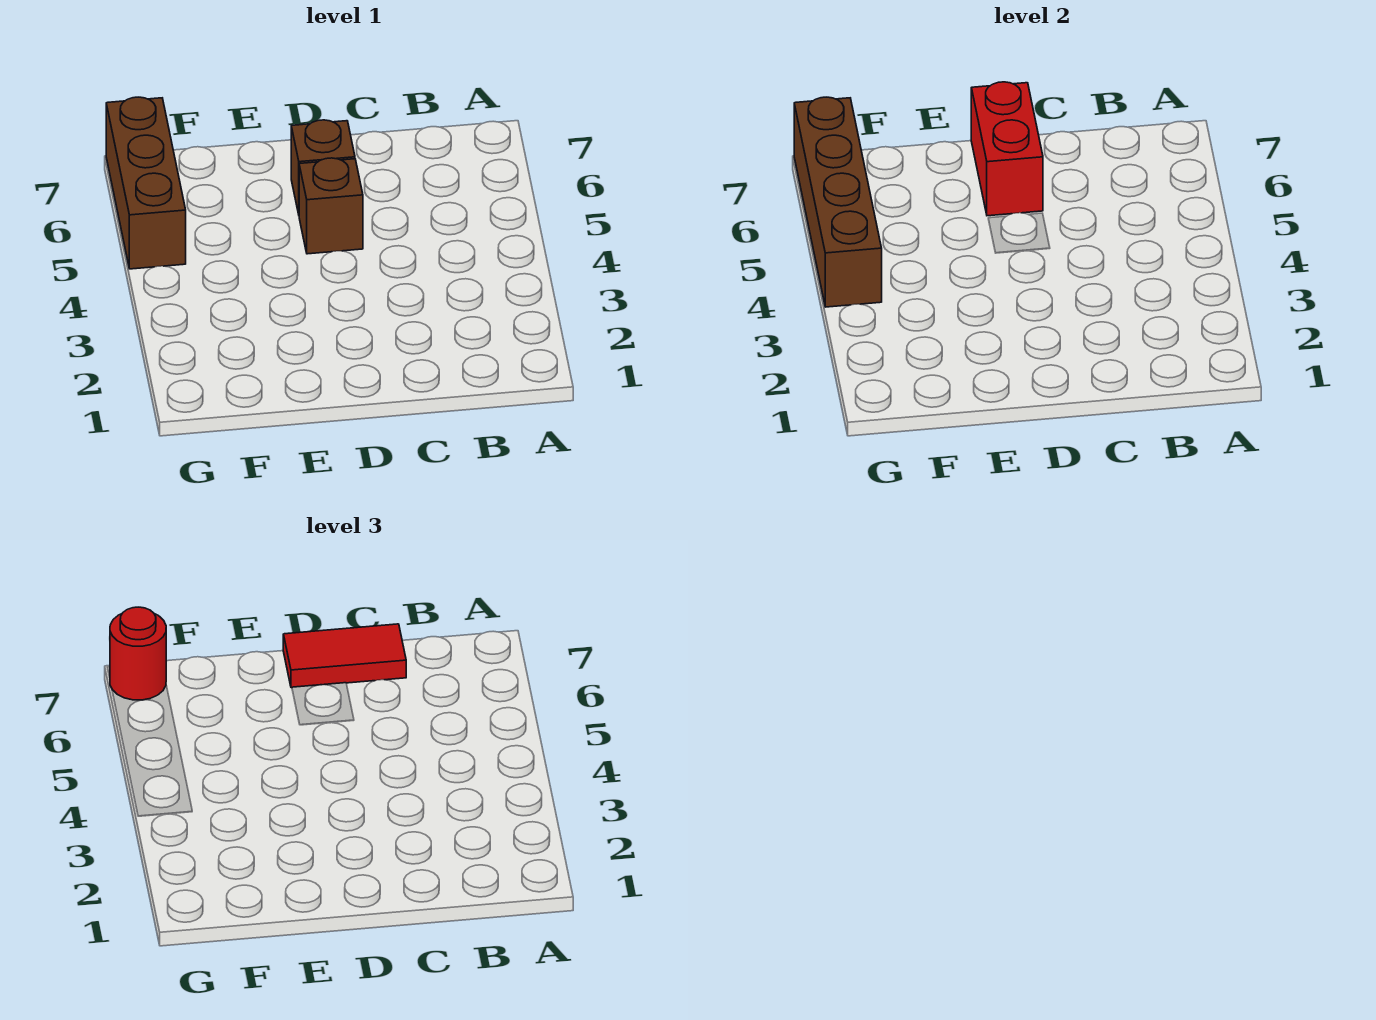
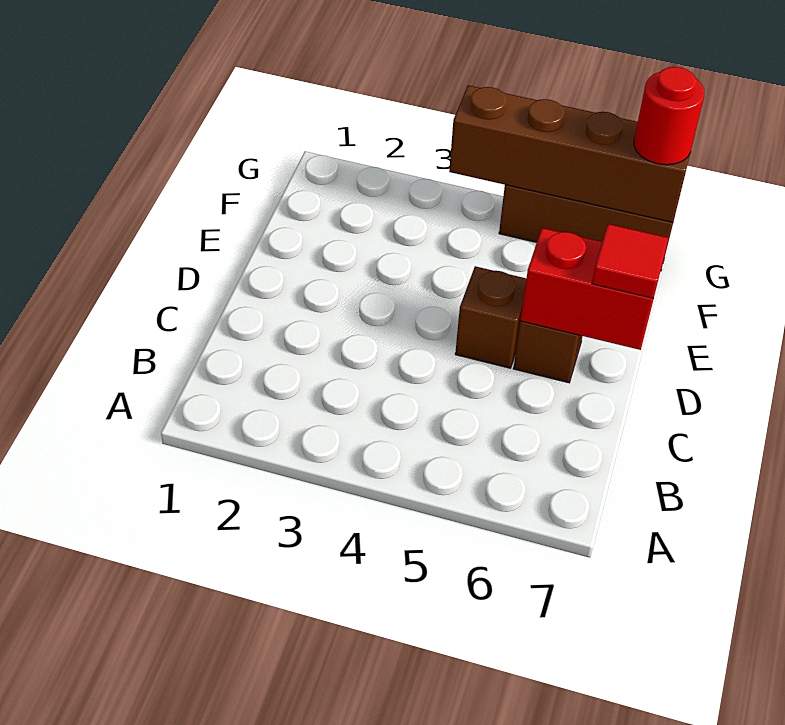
red 1x2 tile [283,624,406,688] -> red 1x1 tile [592,224,669,298]

